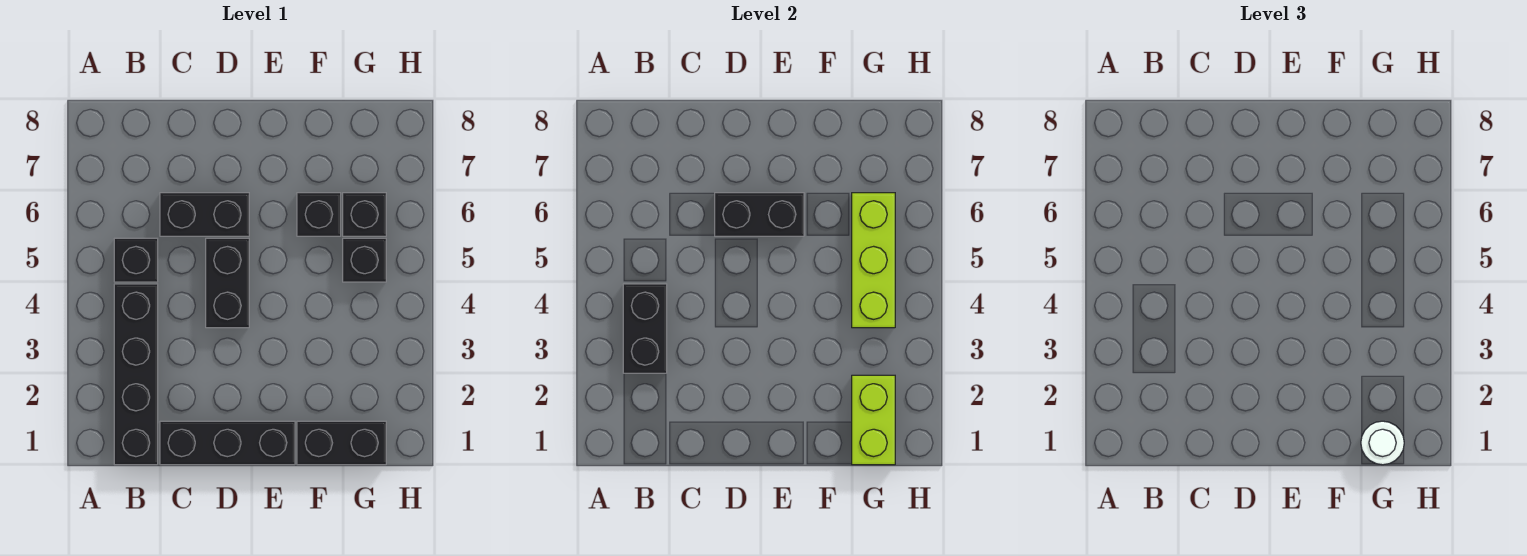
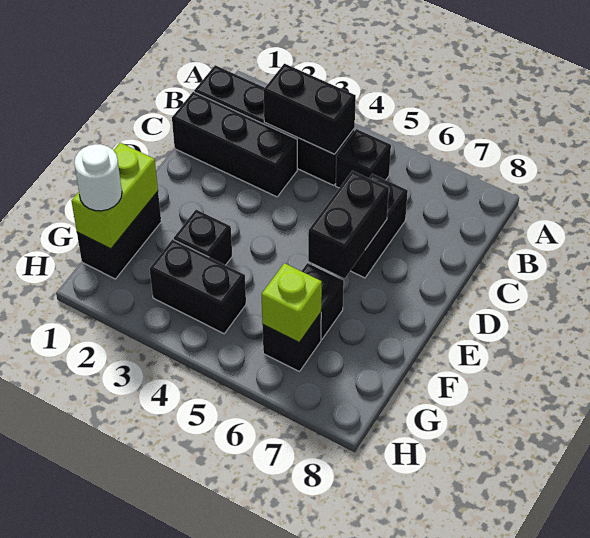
black 1x3 brick [160,421,295,465] -> black 1x3 brick turned to [172,92,297,197]
black 1x2 brick [206,238,249,328] -> black 1x2 brick moved to [150,239,246,334]
lime 1x2 brick [852,375,895,465] -> lime 1x2 brick turned to [72,143,158,249]
lime 1x3 brick [852,193,895,328] -> lime 1x1 brick [262,263,322,342]
black 1x1 brick [343,238,386,282] -> black 1x1 brick moved to [174,210,232,265]

